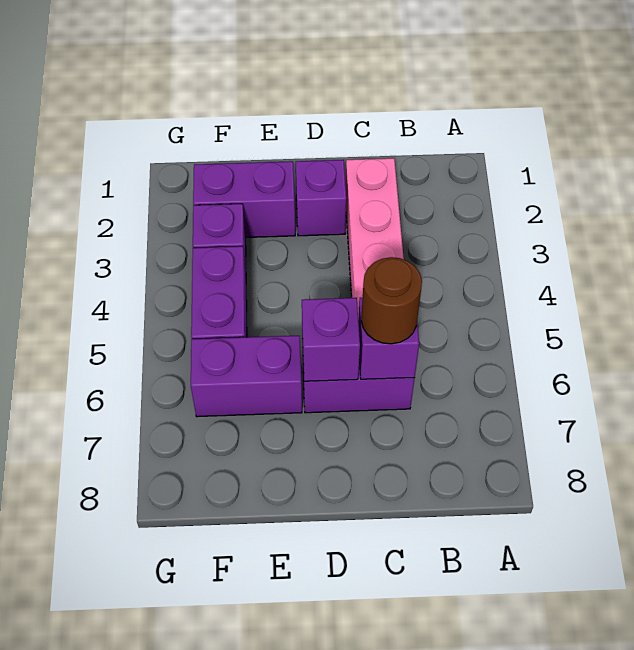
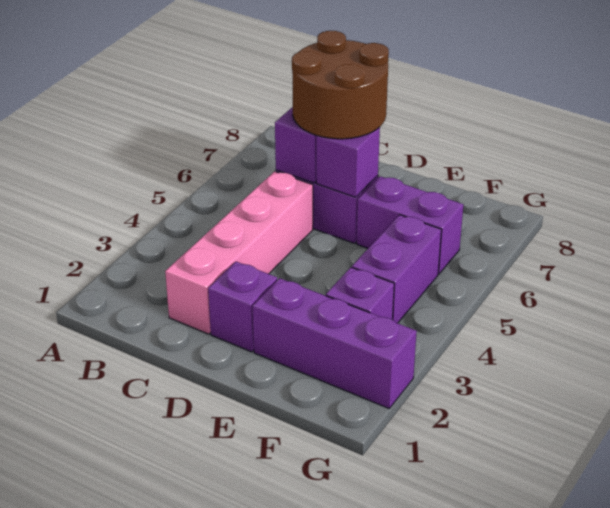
brown 1x1 round brick [361,257,422,344] -> brown 2x2 round brick [292,31,389,139]
purple 1x2 brick [193,161,295,238] -> purple 1x3 brick [253,278,417,408]

